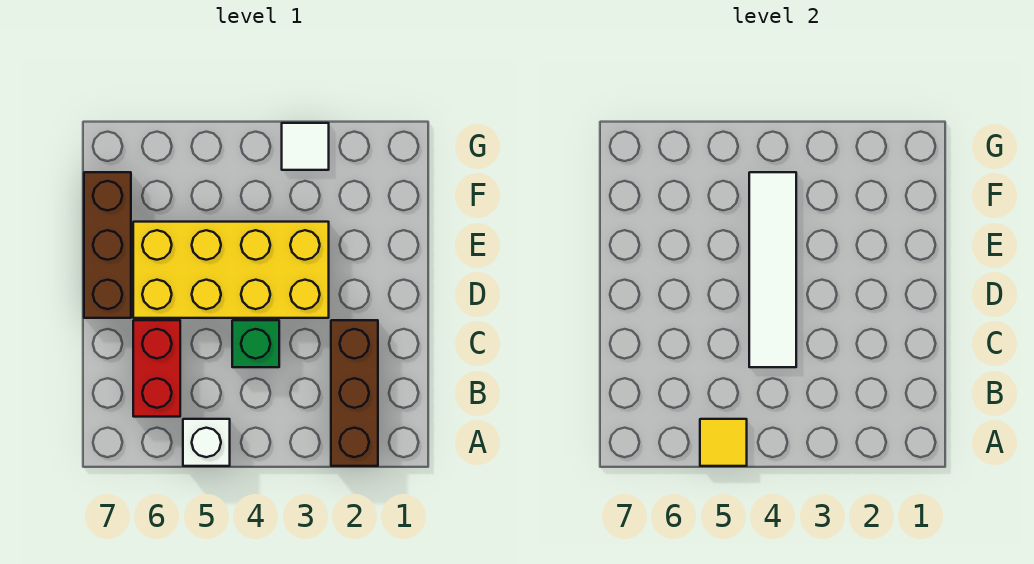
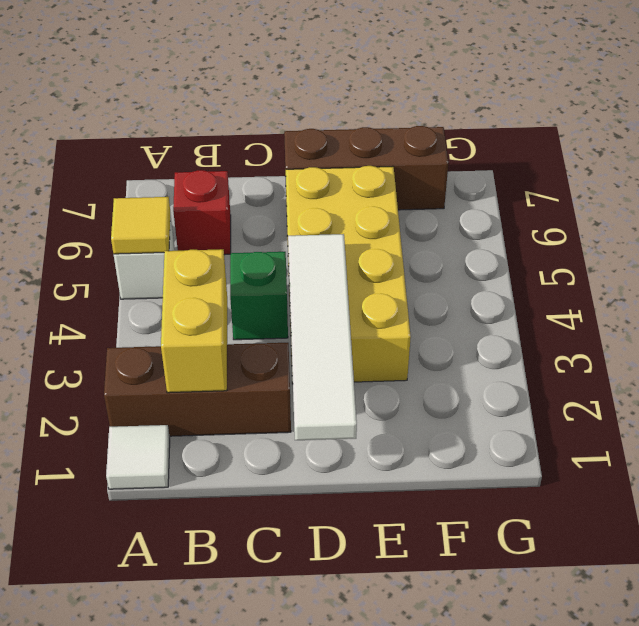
none -> yellow 1x2 brick [161,249,227,393]
red 1x2 brick [133,320,180,417] -> red 1x1 brick [173,170,231,255]
white 1x4 tile [749,172,796,367] -> white 1x4 tile turned to [288,234,357,440]
white 1x1 tile [282,123,329,170] -> white 1x1 tile moved to [106,425,170,489]

